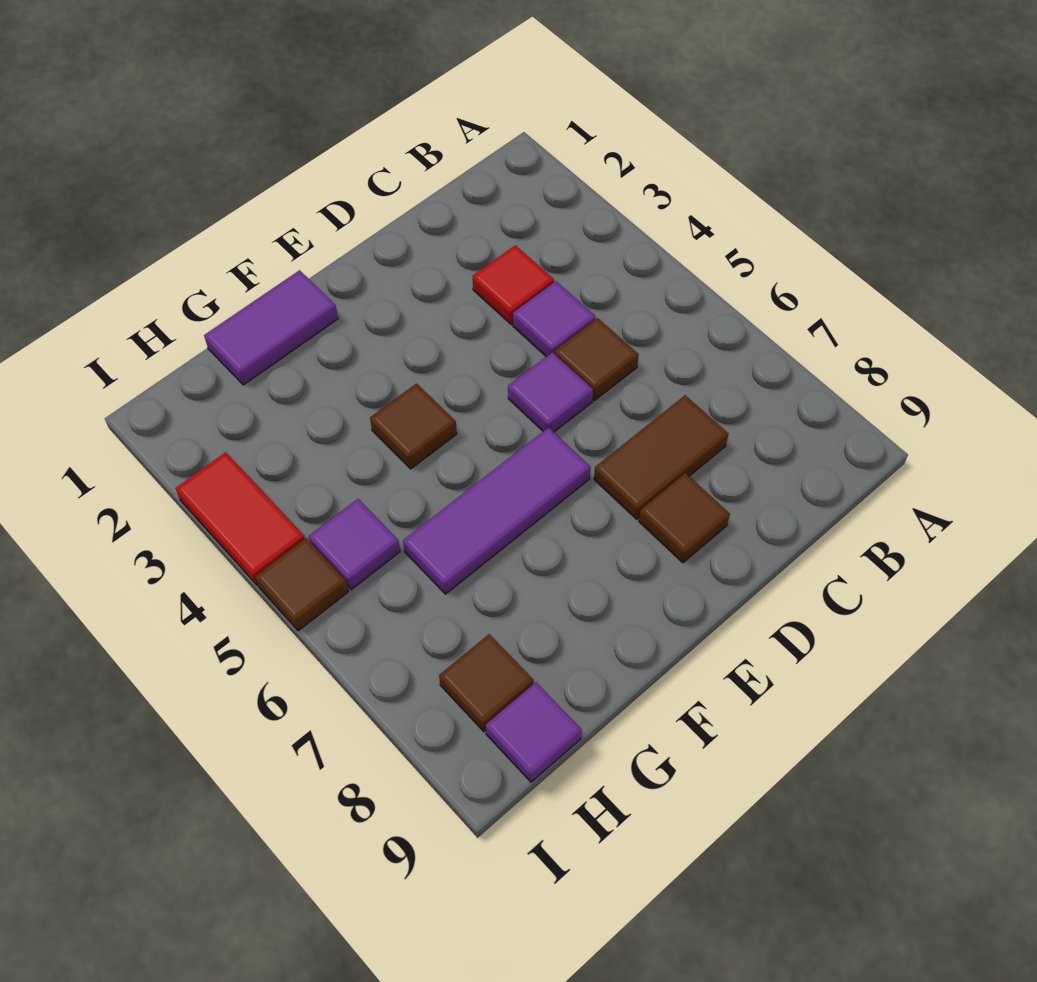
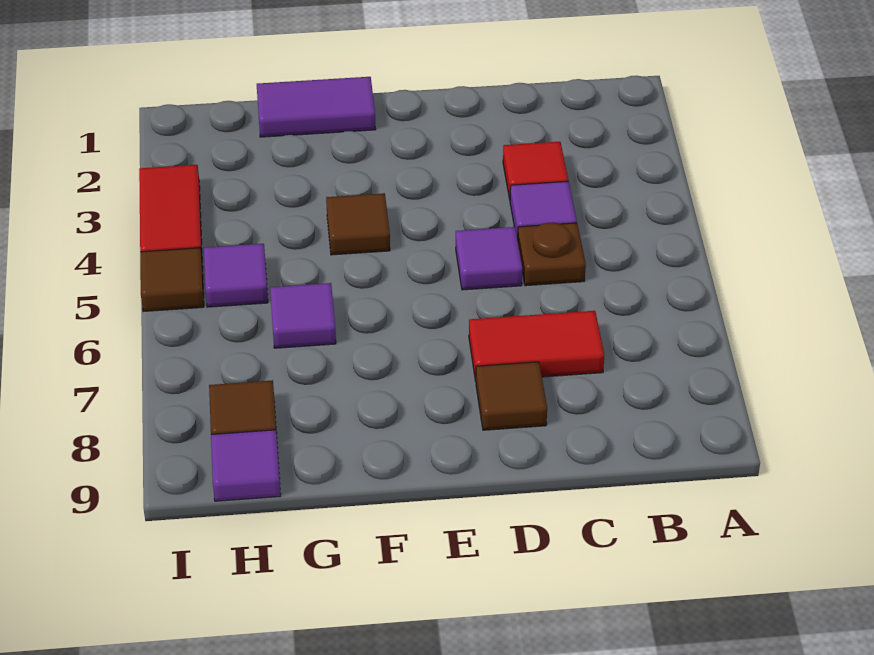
brown 1x1 tile [555,318,639,400] -> brown 1x1 plate [518,222,586,286]
brown 1x2 tile [594,395,729,519] -> red 1x2 tile [469,311,604,381]
purple 1x3 tile [403,427,591,594] -> purple 1x1 tile [270,283,336,348]

